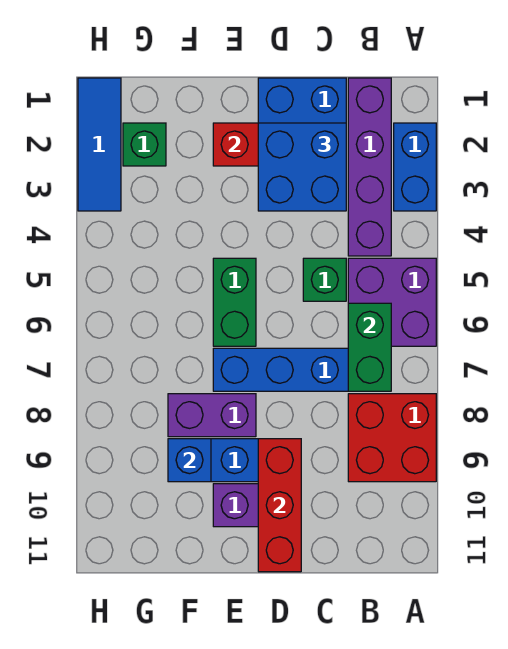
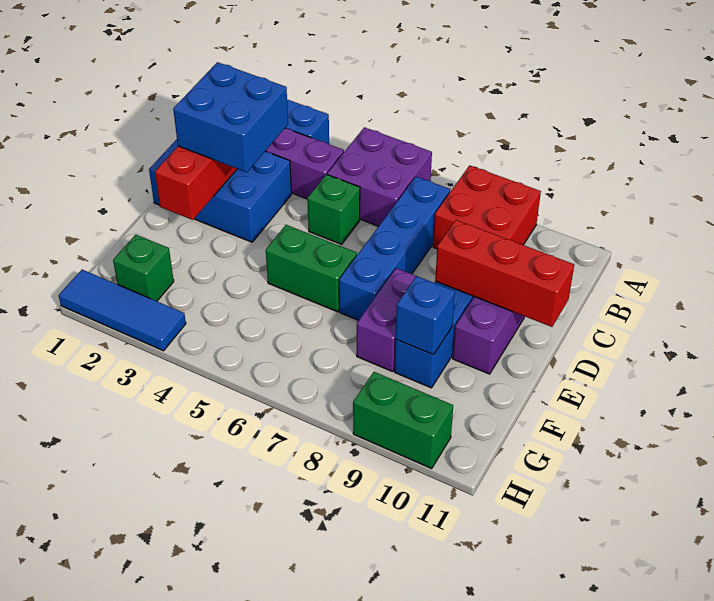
green 1x2 brick [348,303,391,391] -> green 1x2 brick moved to [353,372,453,469]

